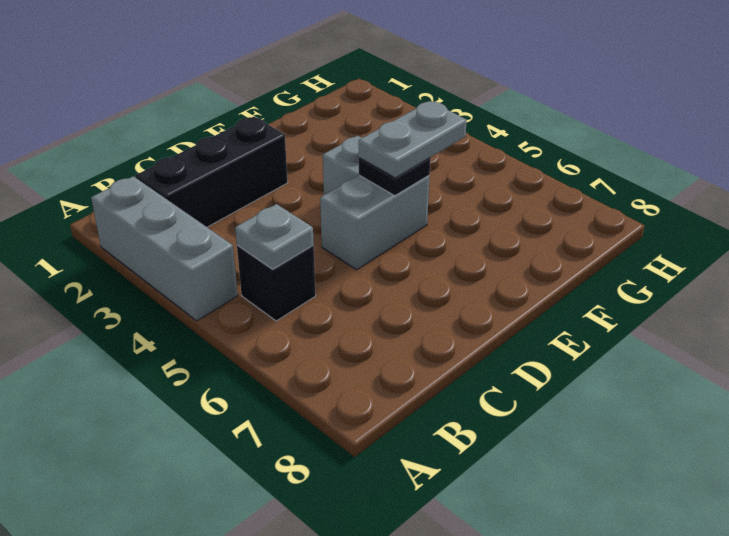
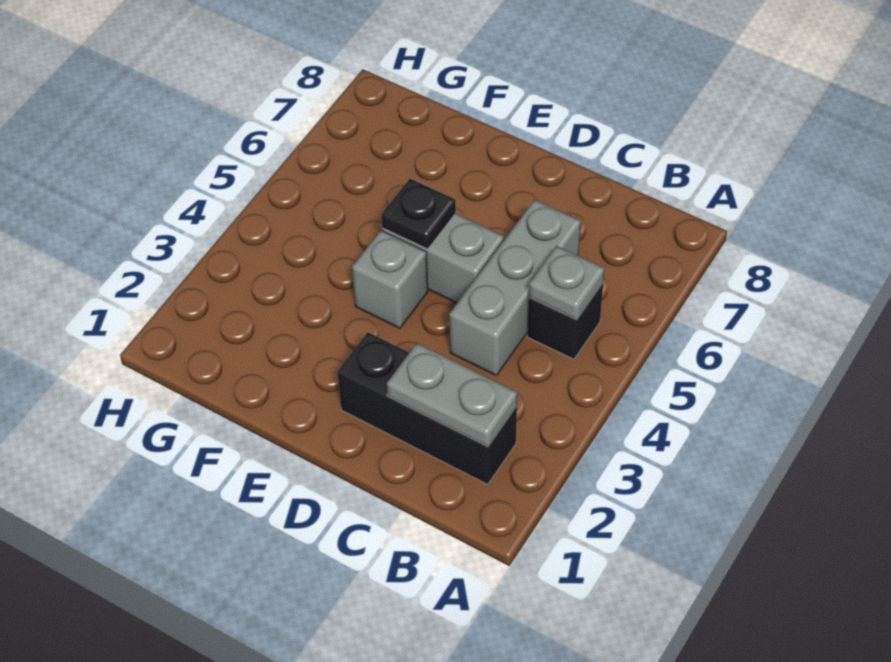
grey 1x3 brick [91,176,238,321] -> grey 1x3 brick moved to [449,200,581,376]
grey 1x2 plate [359,101,467,178] -> grey 1x2 plate moved to [387,343,517,447]

